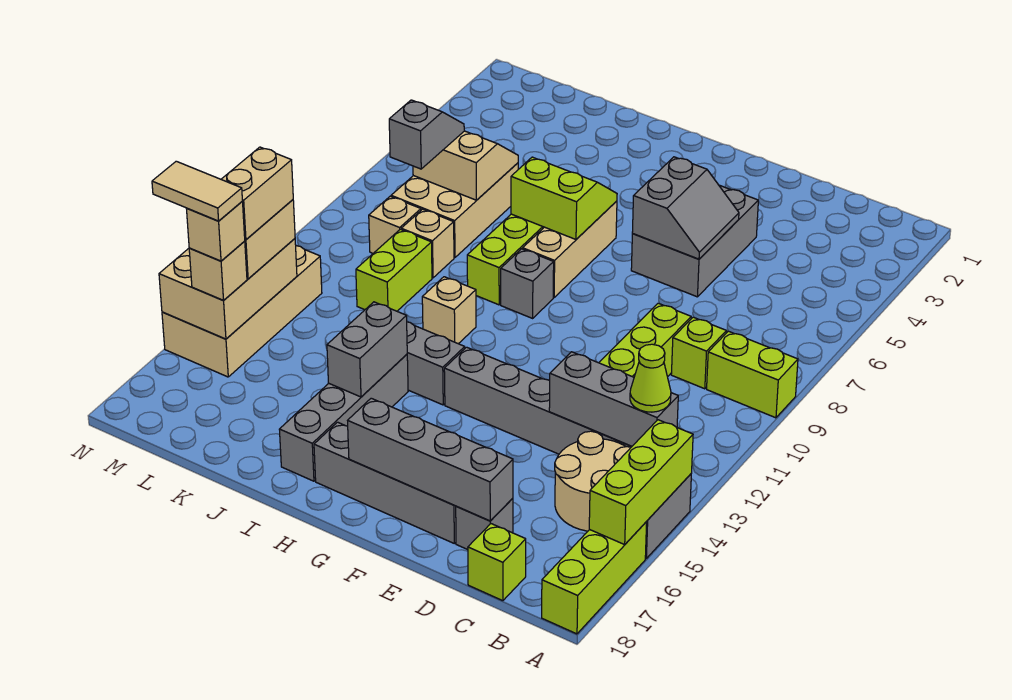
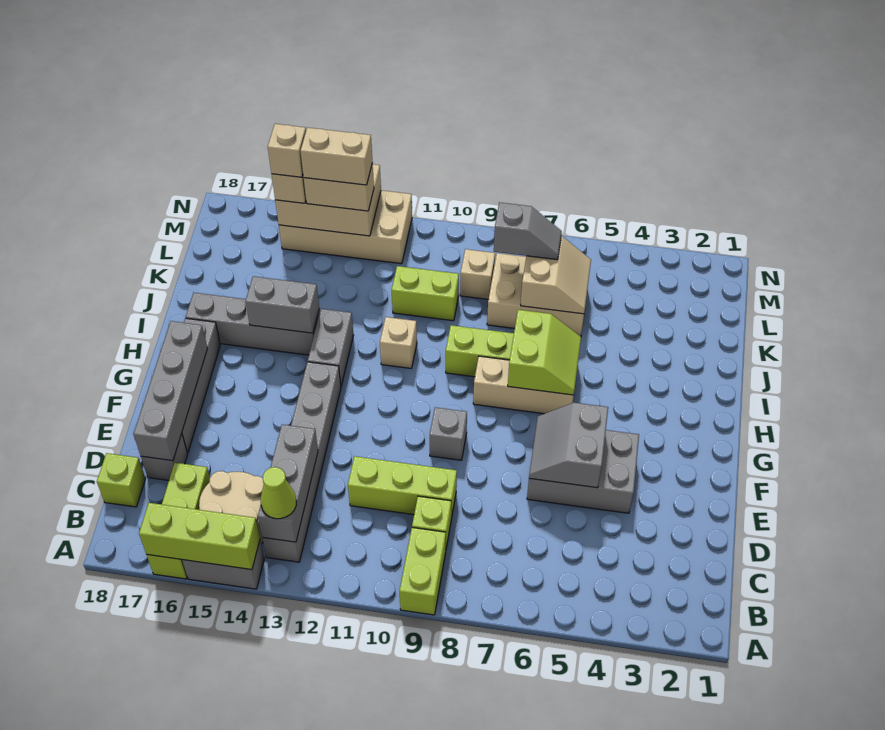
lime 1x3 brick [542,522,647,634] -> lime 1x3 brick turned to [147,463,210,579]
grey 2x2 slope [632,157,739,259] -> grey 2x2 slope turned to [529,403,608,488]
grey 1x1 brick [501,249,554,318] -> grey 1x1 brick moved to [430,407,467,460]
tan 1x1 brick [401,209,454,278] -> none
tan 1x2 tile [152,161,242,221] -> none

